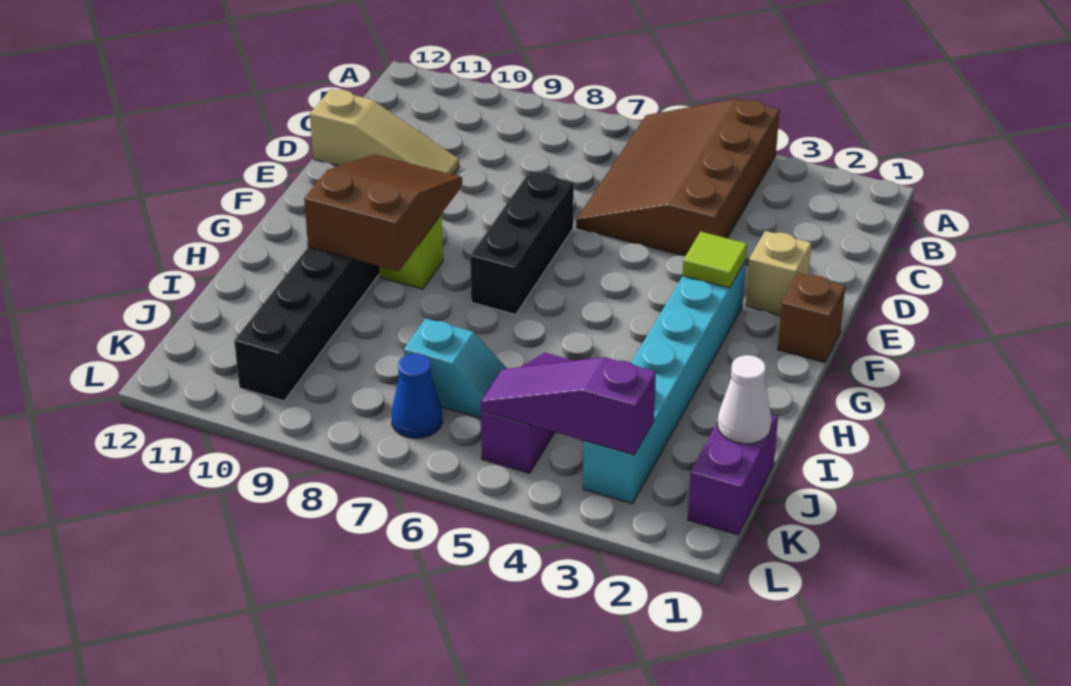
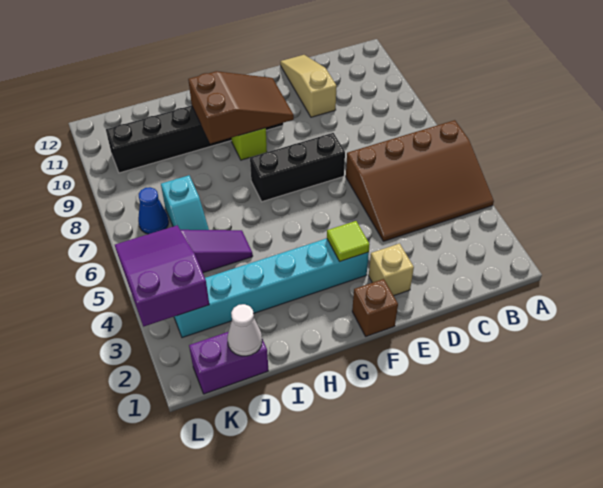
brown 3x4 slope [576,99,780,256] -> brown 3x4 slope turned to [346,120,494,241]
tan 1x3 slope [310,89,459,175] -> tan 1x3 slope turned to [280,55,337,117]
purple 1x3 slope [481,357,656,455] -> purple 2x3 slope [115,225,209,327]

